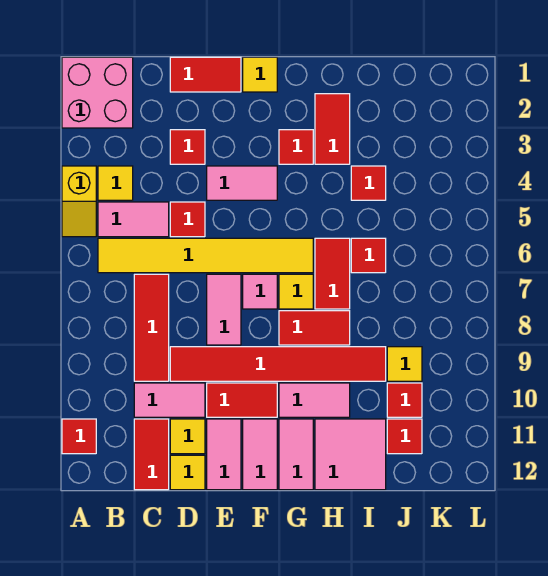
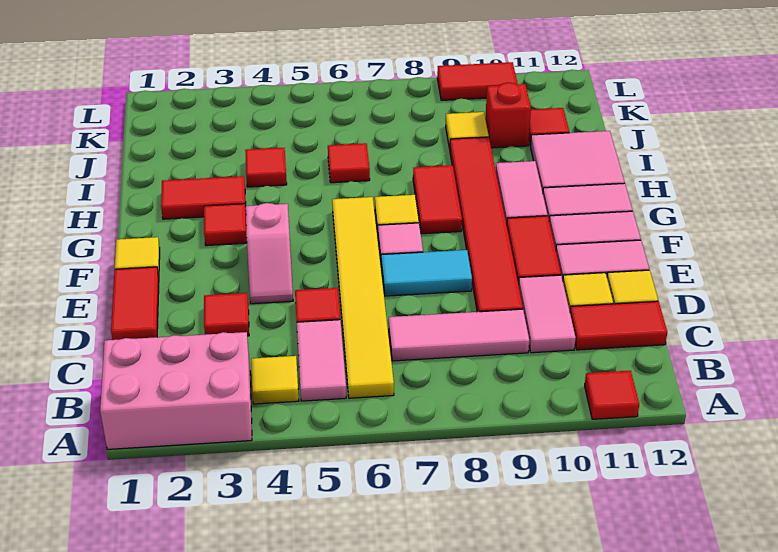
pink 2x2 brick [62,57,133,128] -> pink 2x3 brick [100,332,252,449]
yellow 1x2 slope [62,166,96,237] -> none
red 1x3 tile [134,274,169,381] -> pink 1x3 tile [389,309,529,361]
pink 1x2 tile [207,166,277,200] -> pink 1x2 slope [245,203,293,304]
pink 1x2 tile [207,274,241,345] -> cyan 1x2 tile [381,250,472,296]
red 1x2 tile [315,238,350,309] -> red 1x2 tile moved to [437,62,518,100]
red 1x1 tile [387,383,422,417] -> red 1x1 brick [485,82,531,148]

